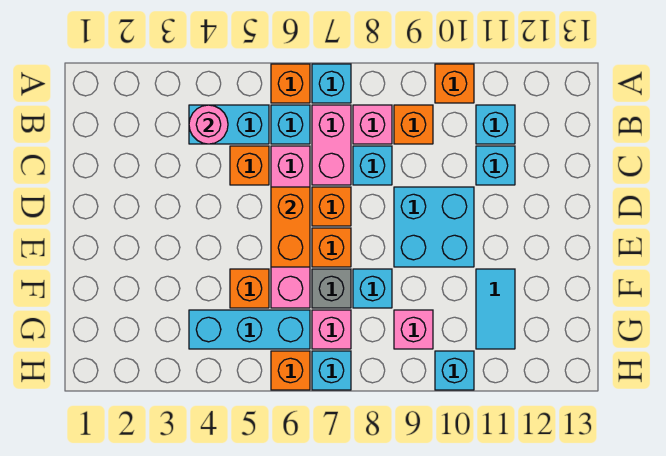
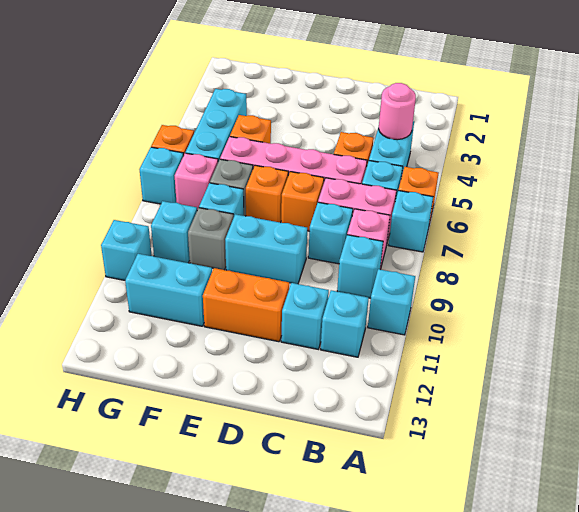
orange 1x1 brick [435,64,474,103] -> cyan 1x1 brick [368,269,415,335]
orange 1x1 brick [394,105,433,144] -> cyan 1x1 brick [337,235,383,298]
orange 1x2 brick [271,187,310,267] -> orange 1x2 brick moved to [203,268,289,342]
cyan 2x2 brick [394,187,474,267] -> cyan 1x2 brick [225,214,307,284]
none -> grey 1x1 brick [188,208,233,270]
cyan 1x2 tile [476,269,515,349] -> cyan 1x2 brick [125,254,212,326]
pink 1x1 brick [394,310,433,349] -> cyan 1x1 brick [151,201,197,263]

